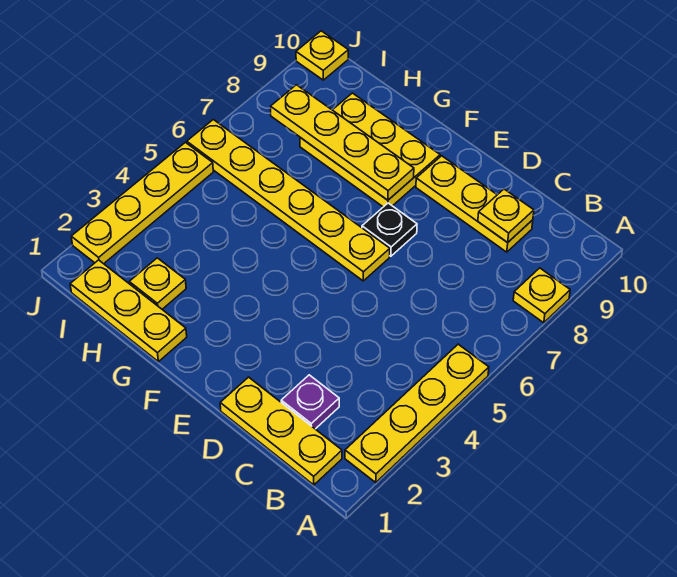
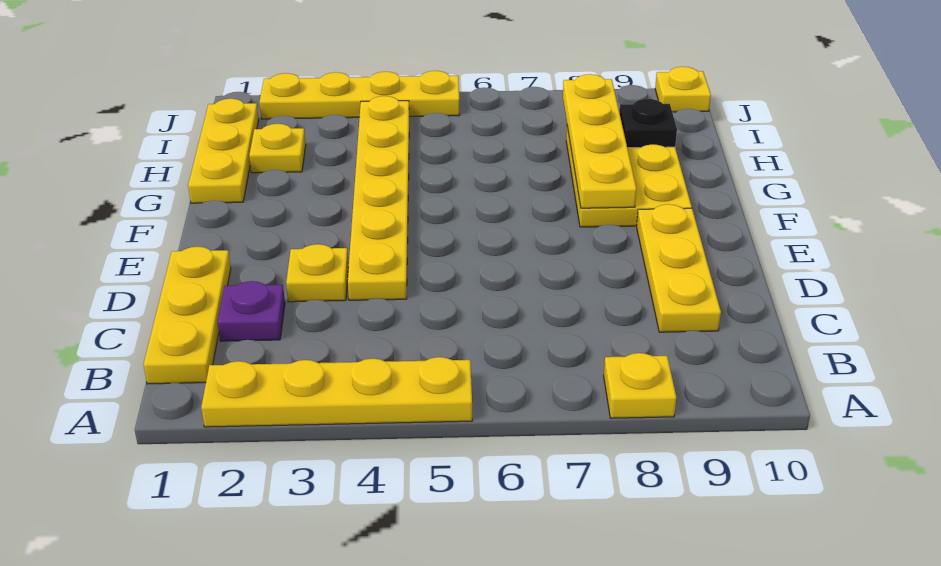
yellow 1x1 plate [478,189,534,242] -> yellow 1x1 plate moved to [286,244,348,302]
yellow 1x6 plate [187,120,390,281] -> yellow 1x6 plate moved to [348,96,409,300]
black 1x1 plate [362,203,417,256] -> black 1x1 plate moved to [620,99,677,148]

